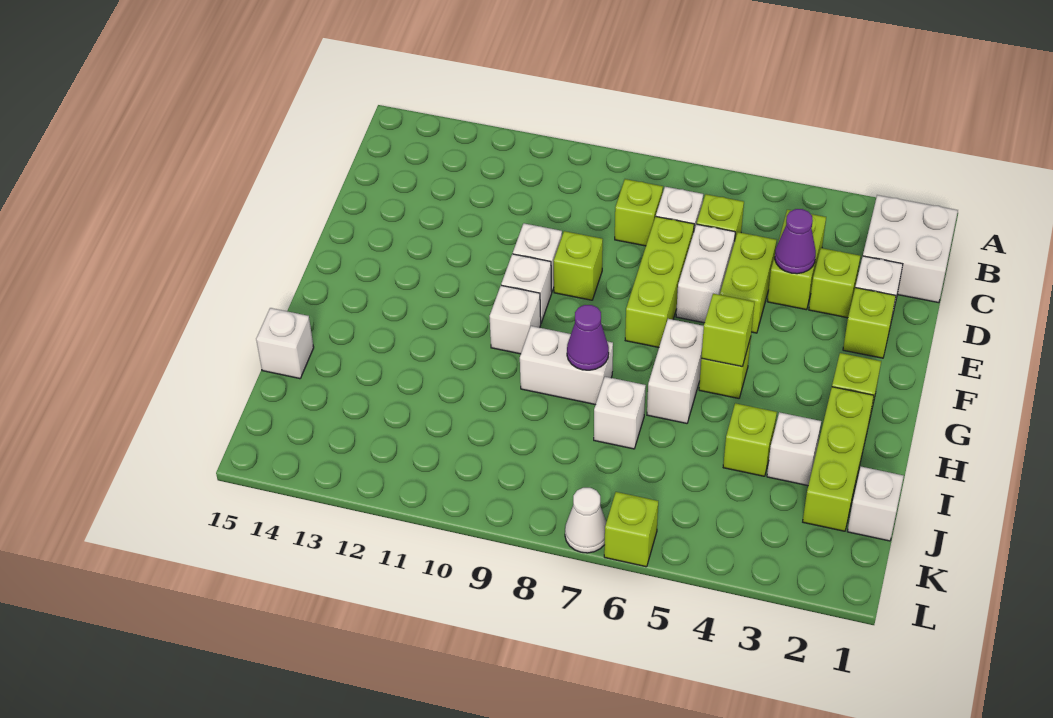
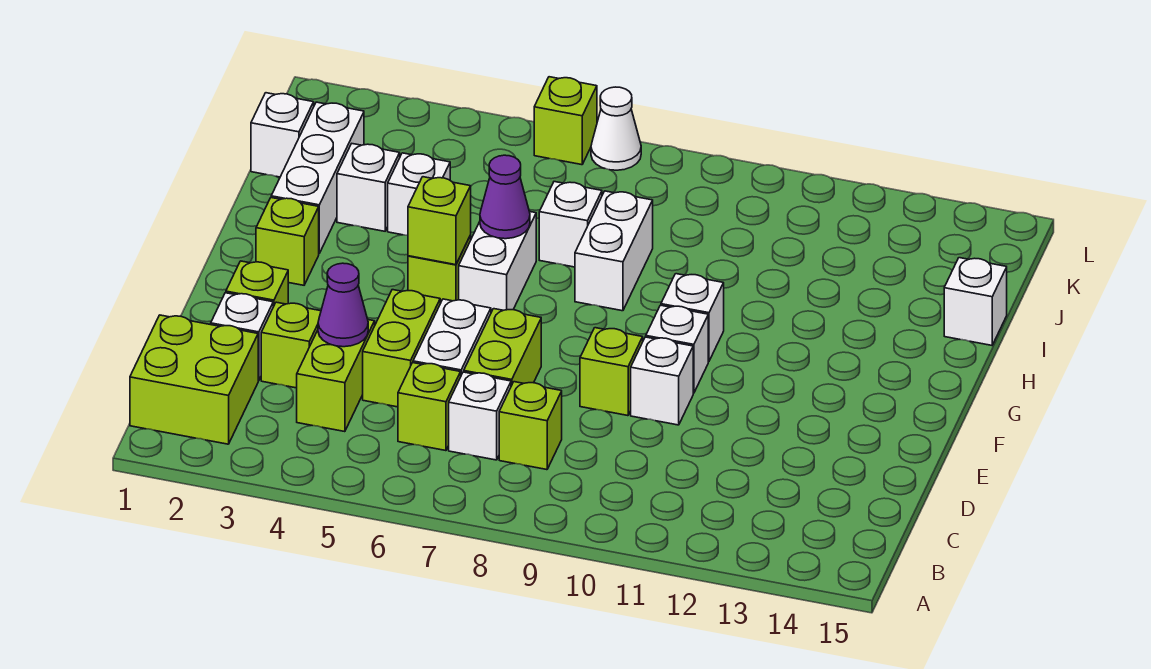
white 2x2 brick [863,195,958,303] -> lime 2x2 brick [130,315,258,444]
lime 1x3 brick [625,216,694,347] -> lime 1x2 brick [464,309,541,386]
lime 1x3 brick [803,387,874,531] -> white 1x3 brick [271,102,364,253]
white 1x2 brick [520,326,613,405] -> white 1x2 brick turned to [575,191,653,311]
purple 1x1 cone [567,305,609,370] -> purple 1x1 cone moved to [480,155,530,239]
lime 1x1 brick [723,403,777,476] -> white 1x1 brick [388,153,450,235]

